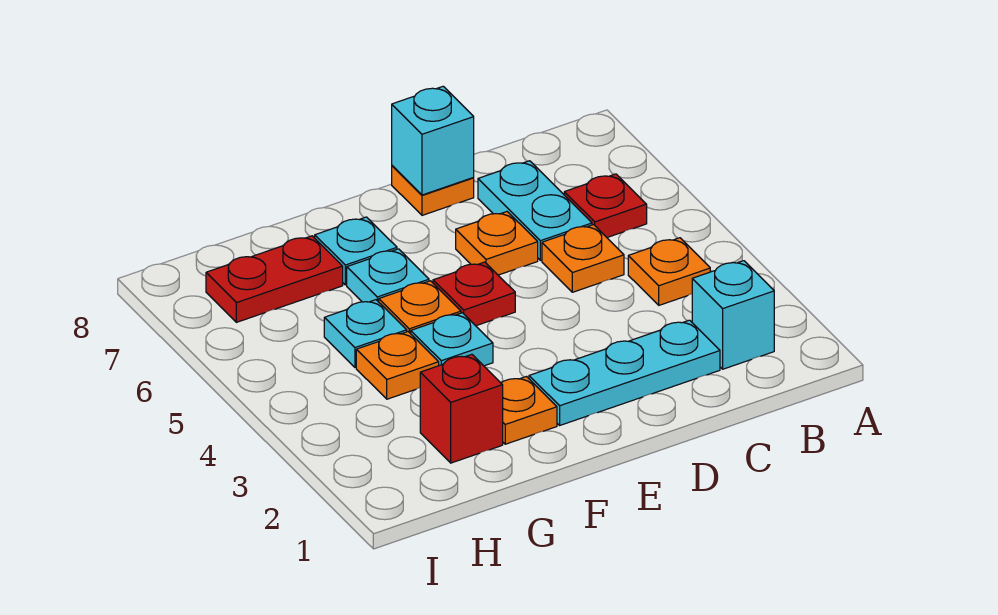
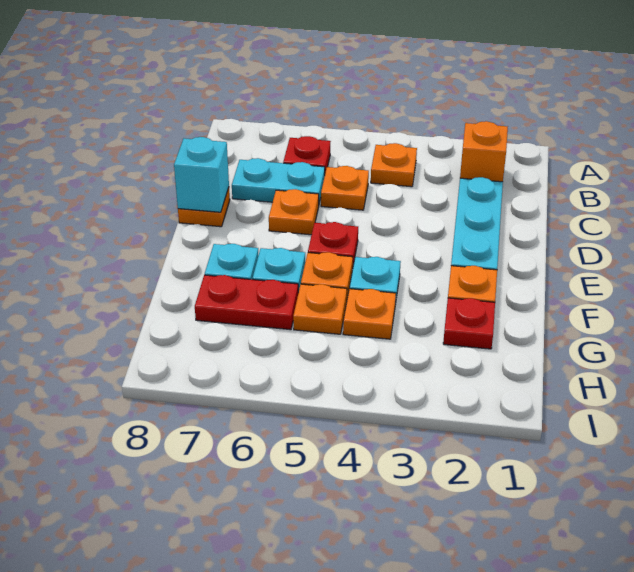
cyan 1x1 brick [692,261,774,369] -> orange 1x1 brick [460,121,508,182]
red 1x1 brick [420,354,503,463] -> red 1x1 plate [443,298,495,349]
cyan 1x1 plate [324,300,407,367] -> orange 1x1 plate [293,284,347,334]
red 1x2 plate [206,236,343,322] -> red 1x2 plate turned to [195,275,298,330]

